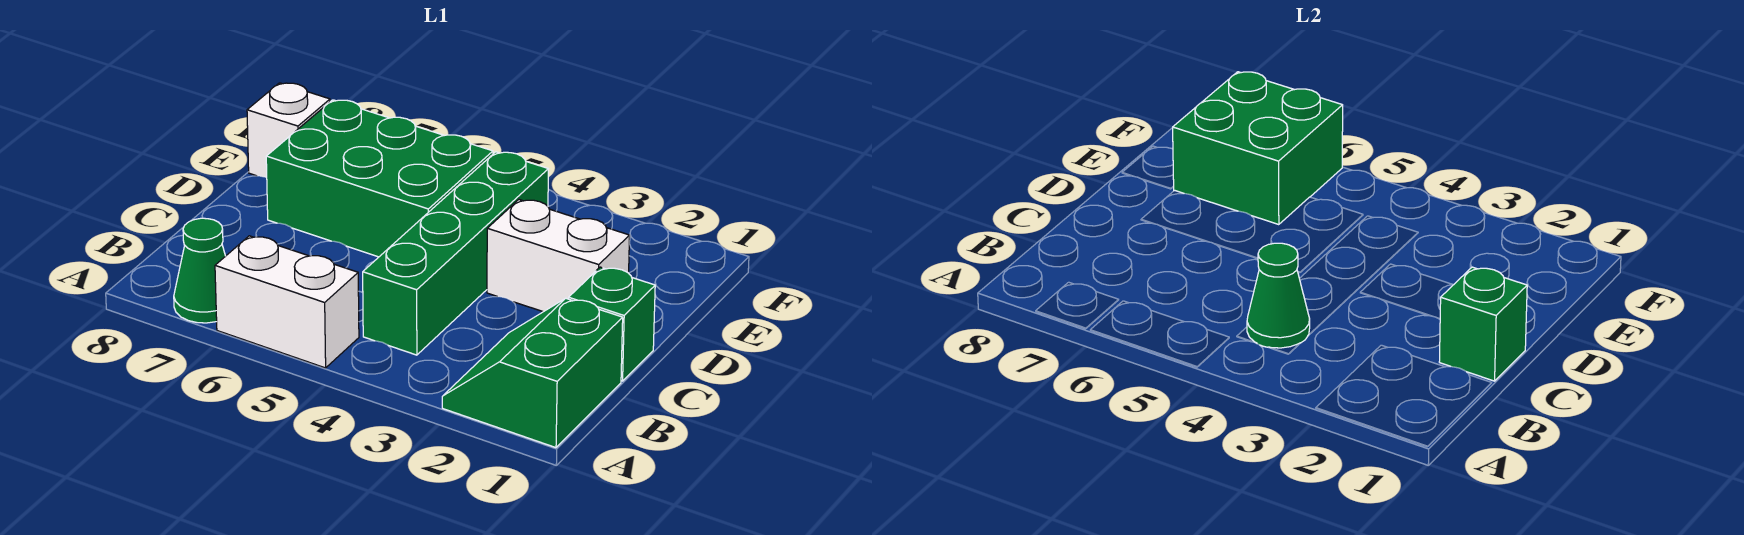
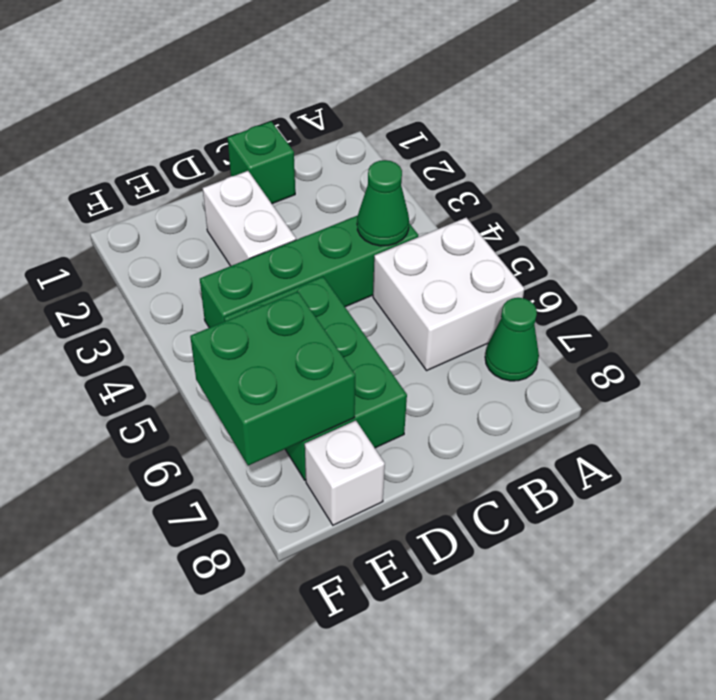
green 2x2 slope [442,298,623,448] -> none
white 1x2 brick [215,236,359,368] -> white 2x2 brick [373,218,524,370]
green 1x1 brick [1439,267,1527,381] -> none

